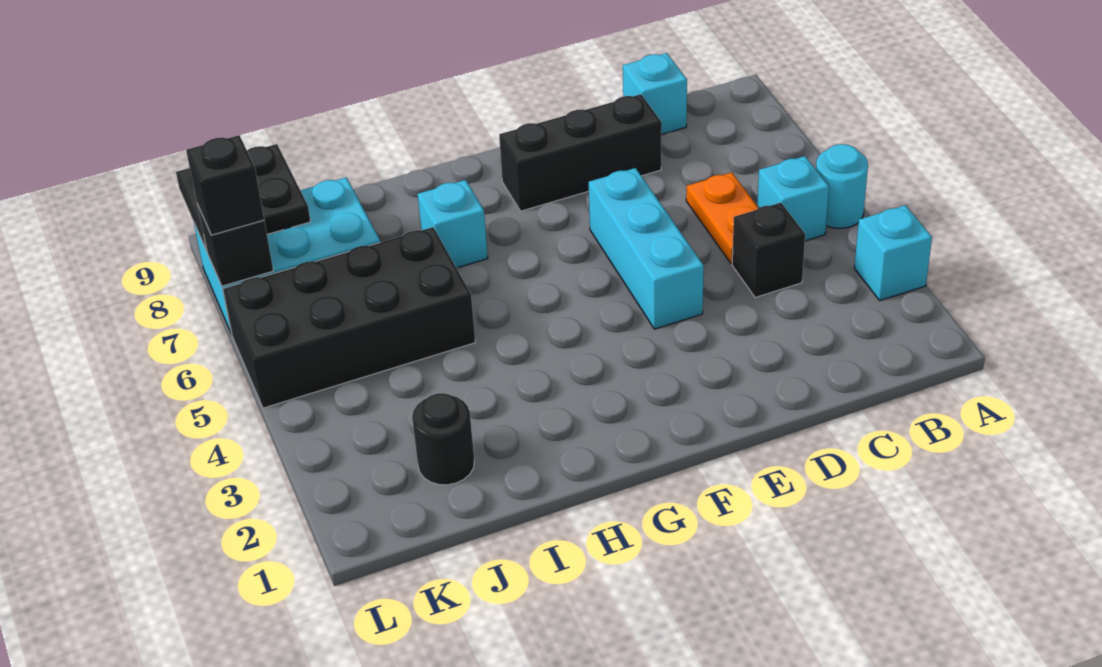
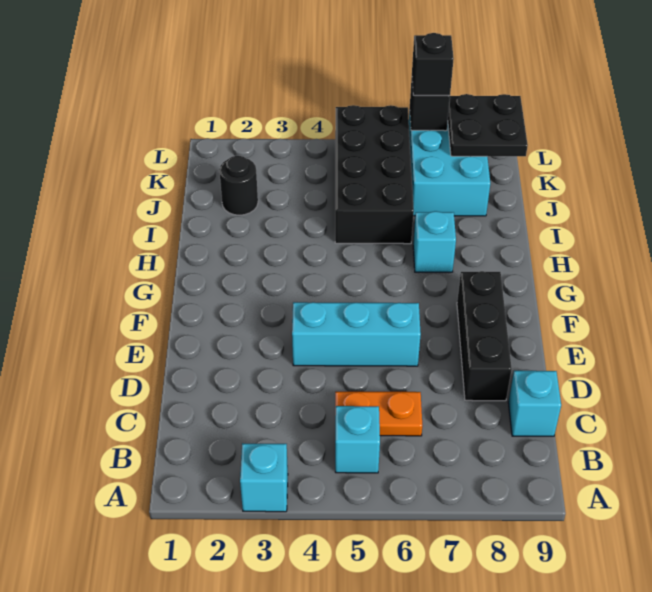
cyan 1x1 round brick [816,144,868,228] -> none
black 1x1 brick [732,203,805,298] -> none

